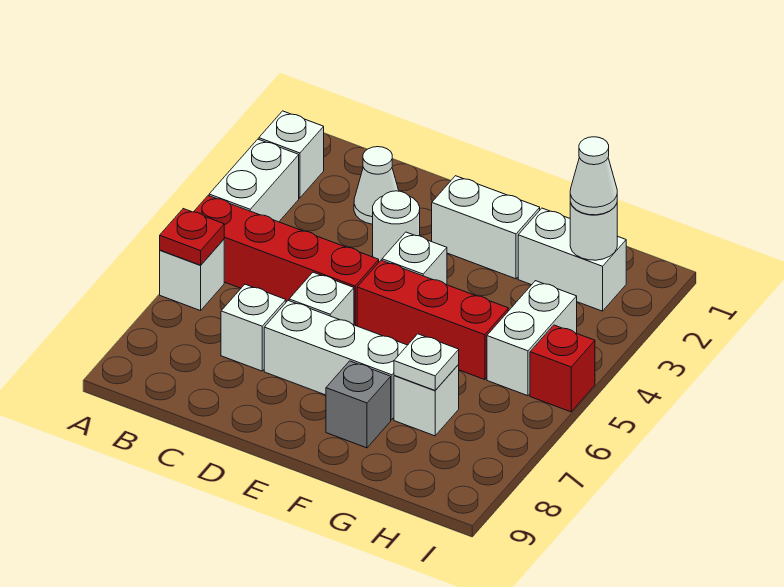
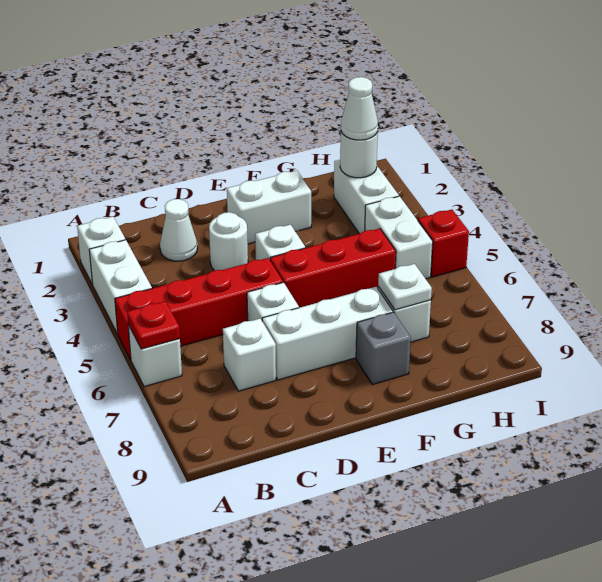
white 1x2 brick [518,208,626,311] -> white 1x2 brick turned to [334,160,399,234]

